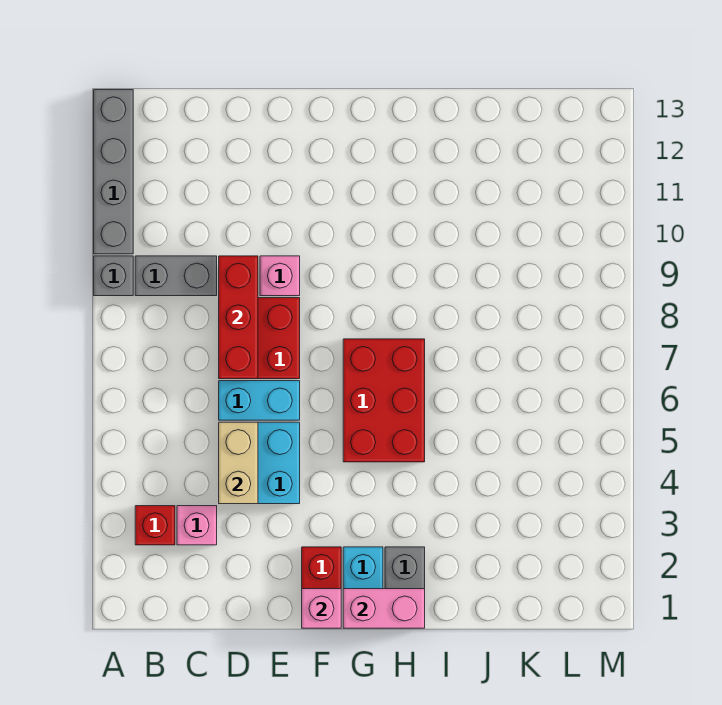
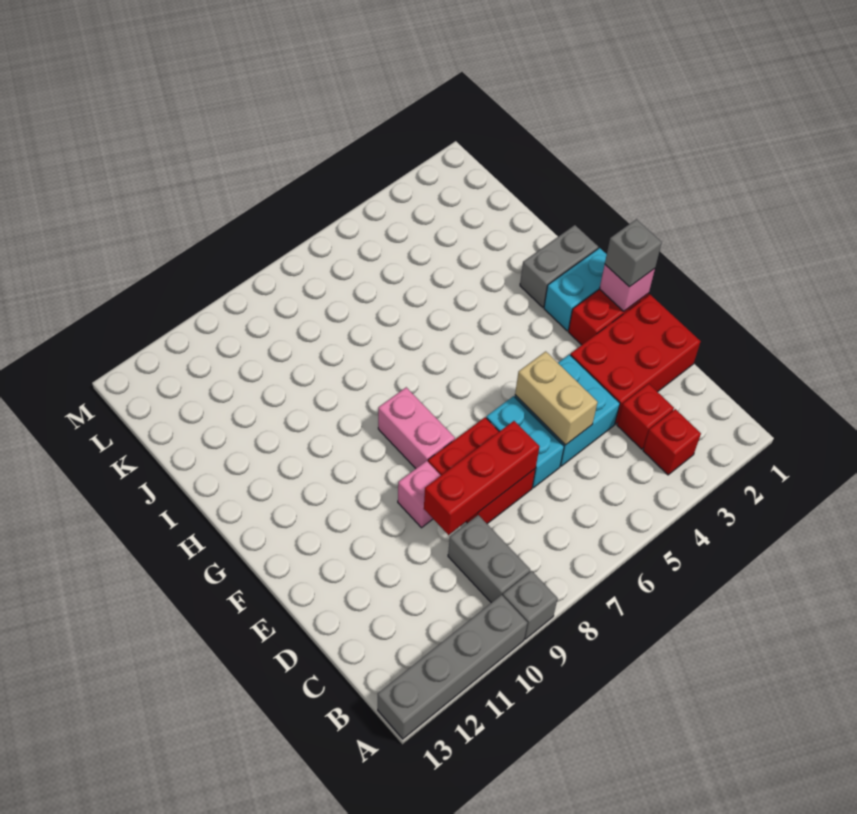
pink 1x1 brick [177,506,217,545] -> red 1x1 brick [617,384,674,449]
tan 1x2 brick [219,422,258,504] -> tan 1x2 brick turned to [515,351,598,445]
none -> grey 1x1 brick [605,219,662,287]
pink 1x2 brick [343,589,425,628] -> pink 1x2 brick moved to [378,387,455,469]
red 2x3 brick [343,339,425,462] -> red 2x3 brick moved to [571,295,701,424]

